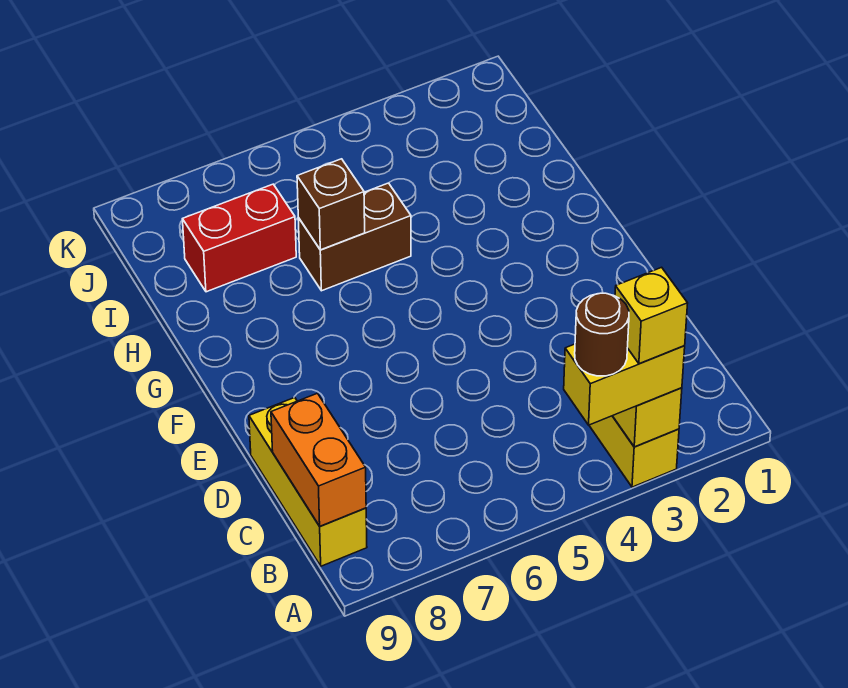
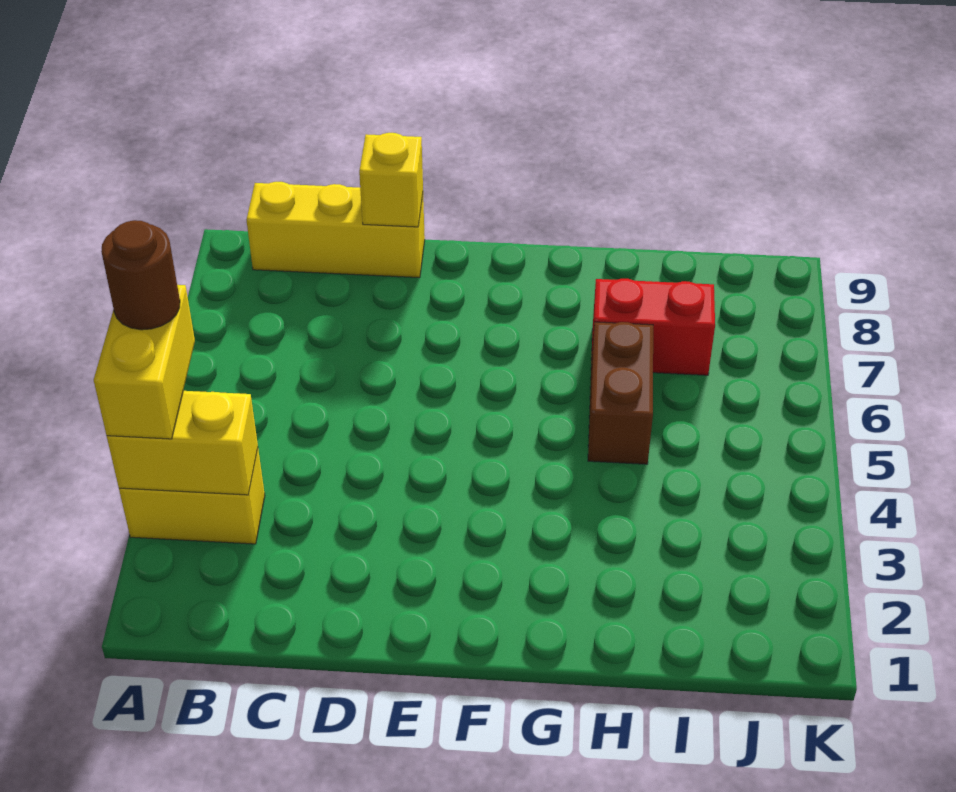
yellow 1x1 brick [615,267,688,364] -> yellow 1x1 brick moved to [359,133,423,227]
orange 1x2 brick [271,393,366,526] -> none
brown 1x1 brick [297,159,365,250] -> none
red 1x2 brick [182,184,296,292] -> red 1x2 brick turned to [591,279,715,375]

